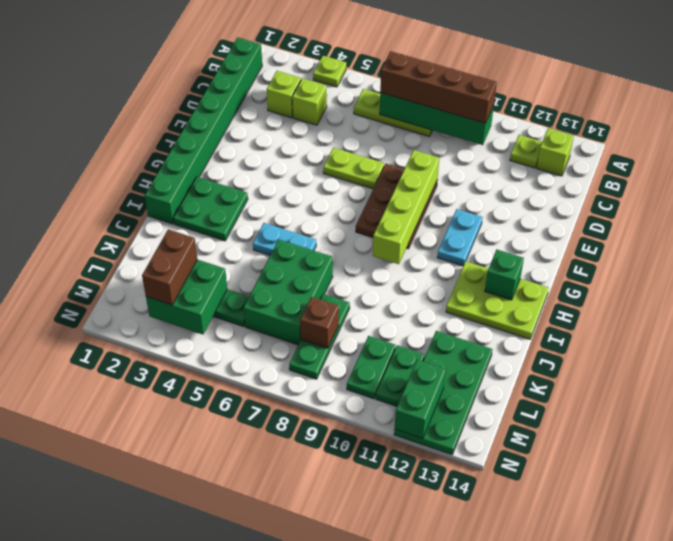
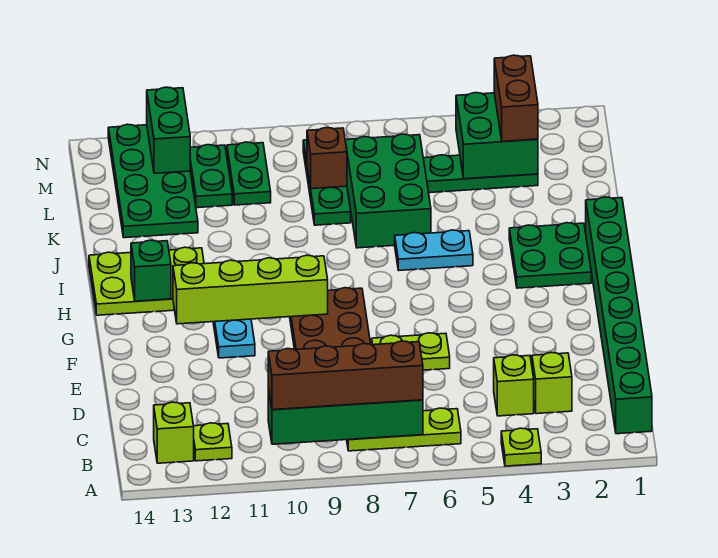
lime 1x4 brick [373,150,439,264] -> lime 1x4 brick turned to [173,255,328,324]

